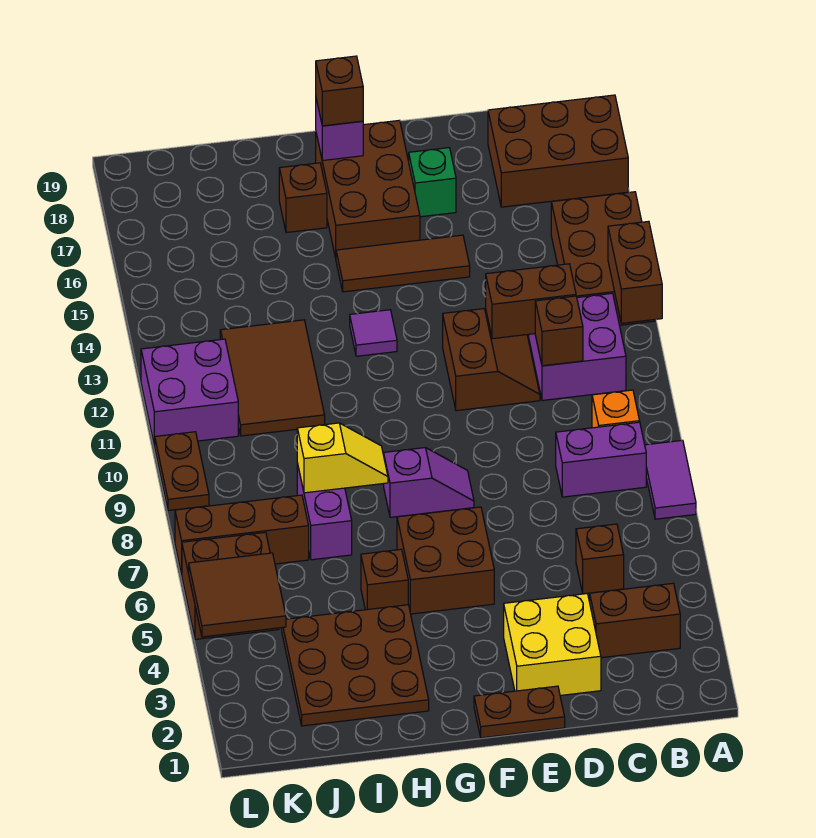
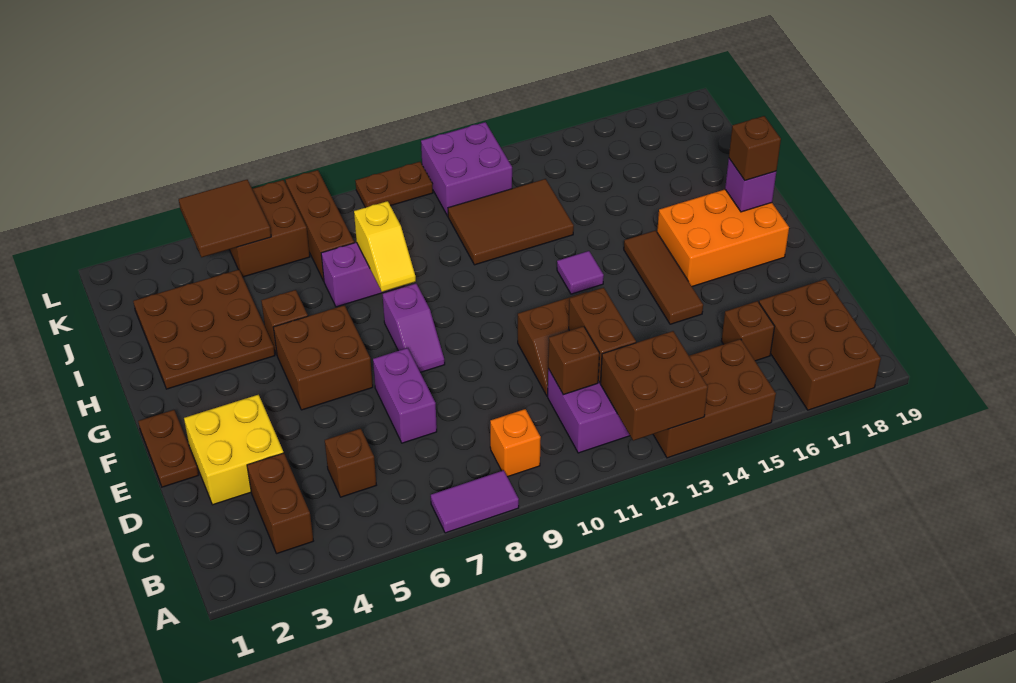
brown 1x2 brick [608,221,662,323] -> brown 2x2 brick [600,331,708,441]
purple 1x2 brick [556,422,646,497] -> purple 1x2 brick moved to [373,348,437,443]
green 1x1 brick [409,148,456,217] -> none
brown 2x3 brick [316,120,420,258] -> orange 2x3 brick [657,190,789,286]
brown 1x1 brick [279,163,327,233] -> brown 1x1 brick moved to [721,301,775,361]

